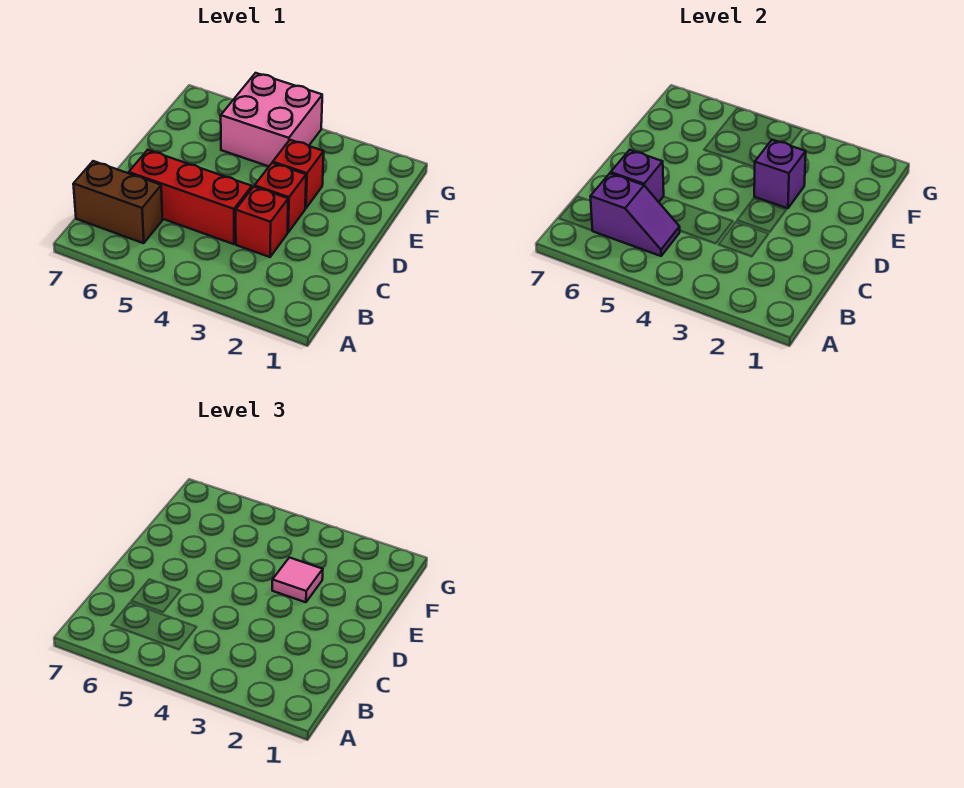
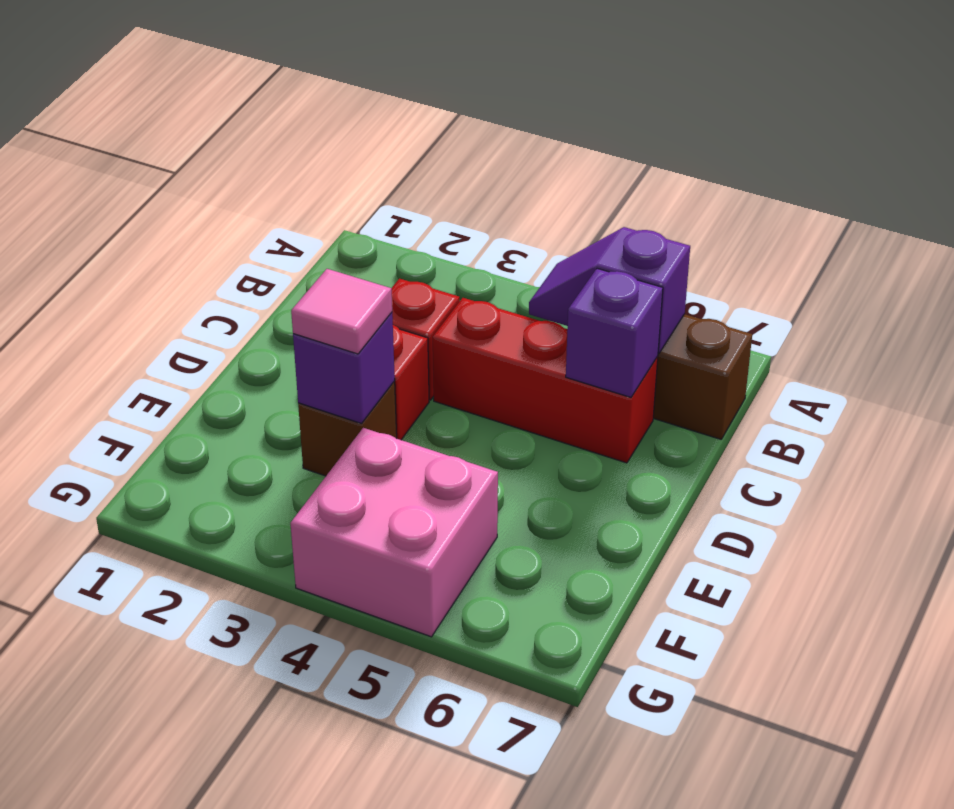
red 1x1 brick [273,140,324,208] -> brown 1x1 brick [298,382,397,476]

